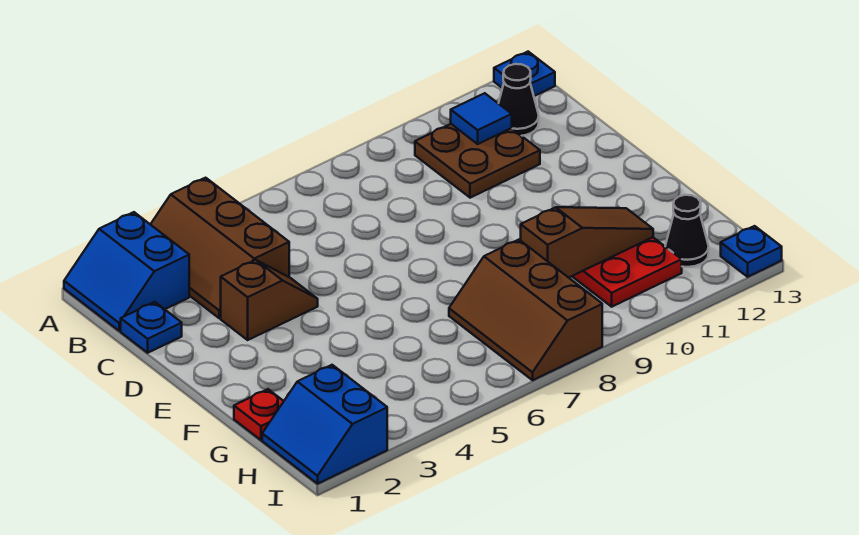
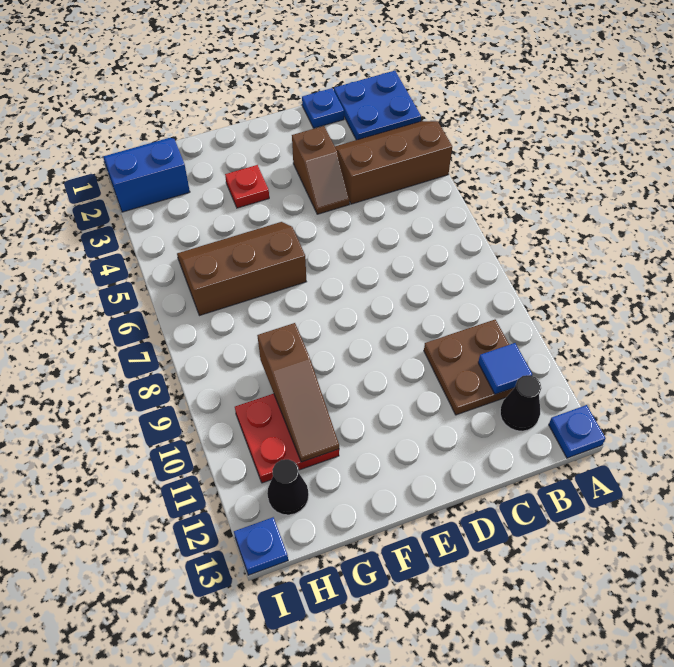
blue 2x2 slope [64,212,189,331] -> blue 2x2 plate [334,71,421,140]
red 1x1 plate [234,389,284,440] -> red 1x1 plate moved to [225,165,269,208]
brown 2x3 slope [449,240,602,380] -> brown 2x3 slope moved to [177,222,306,316]

